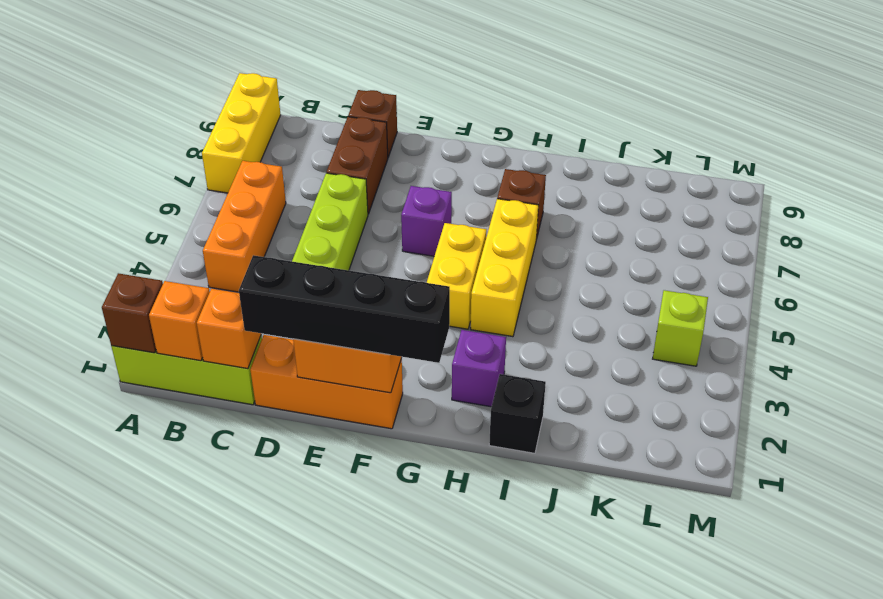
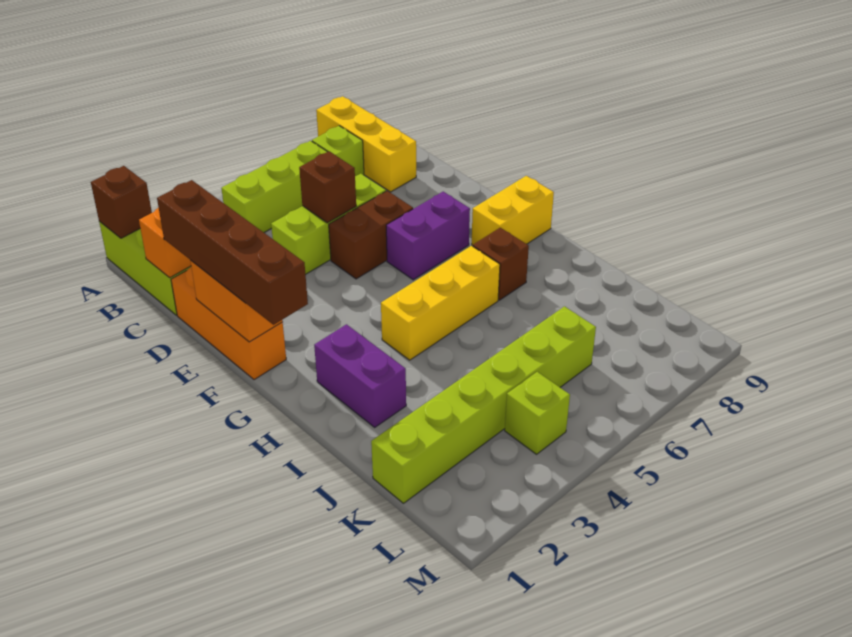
yellow 1x3 brick [202,73,281,193] -> yellow 1x3 brick turned to [316,96,416,192]
orange 1x1 brick [149,281,210,361] -> none
orange 1x3 brick [203,161,286,292] -> lime 1x3 brick [221,141,327,232]
none -> lime 1x1 brick [312,126,364,176]
black 1x4 brick [239,255,450,363] -> brown 1x4 brick [157,180,308,325]
brown 1x2 brick [327,117,388,214] -> brown 1x2 brick moved to [329,191,413,279]
brown 1x1 brick [348,90,397,157] -> brown 1x1 brick moved to [299,151,356,223]
purple 1x1 brick [401,186,452,256] -> purple 1x2 brick [386,192,470,280]
yellow 1x2 brick [427,223,486,329] -> yellow 1x2 brick moved to [472,176,554,246]
purple 1x1 brick [452,330,506,407] -> purple 1x2 brick [314,324,406,427]
black 1x1 brick [489,374,546,453] -> none
none -> lime 1x6 brick [371,306,596,503]

